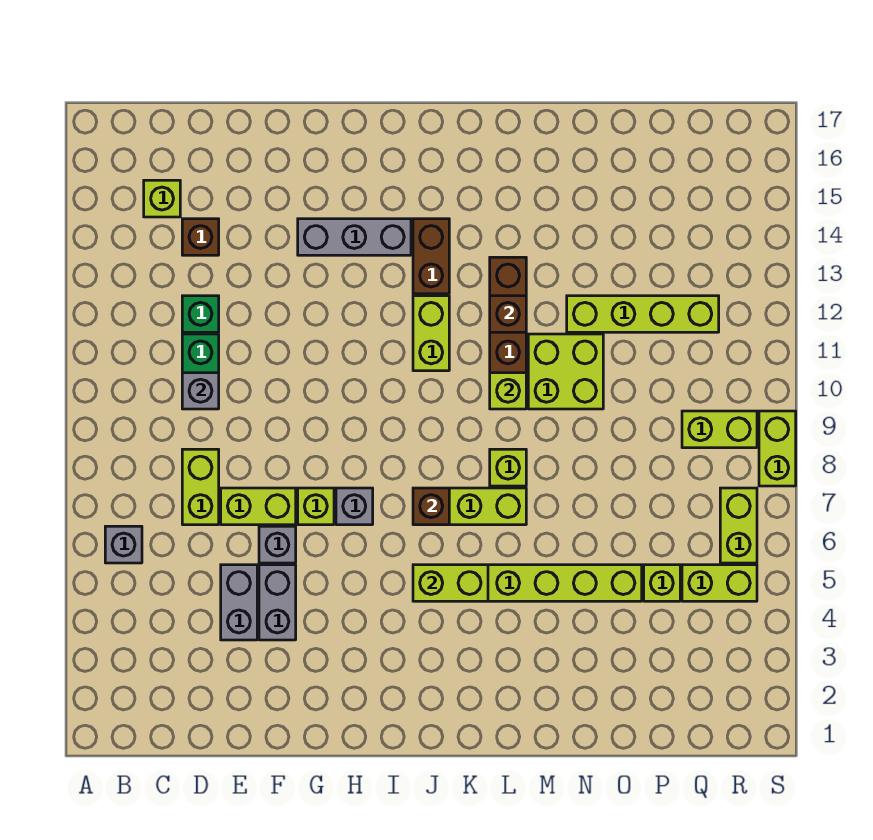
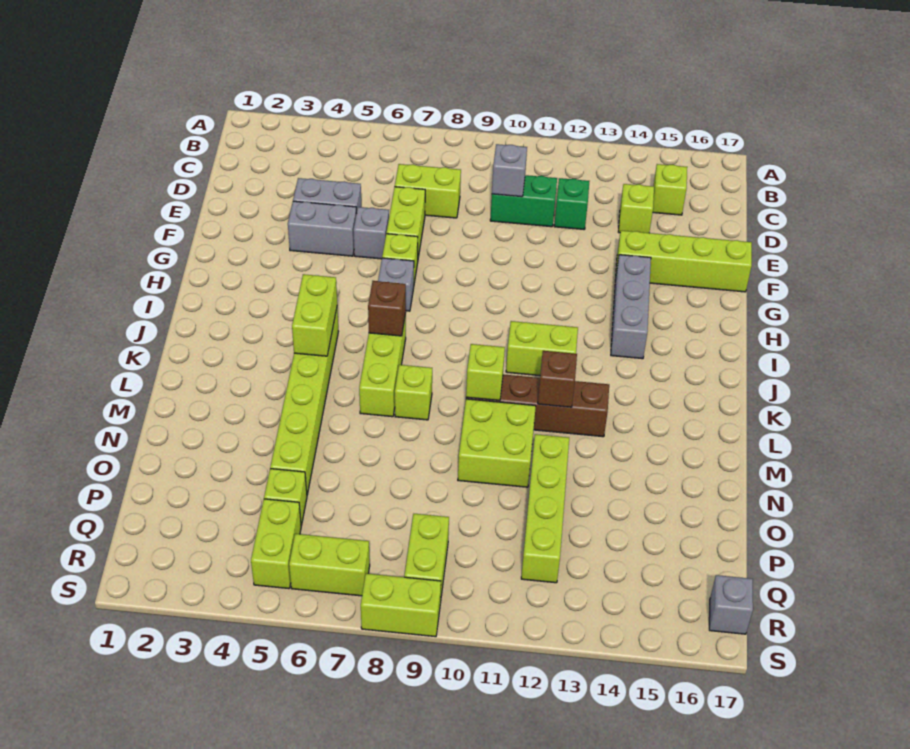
grey 1x1 brick [105,526,142,563] -> grey 1x1 brick moved to [709,575,753,634]
brown 1x1 brick [182,219,219,255] -> lime 1x1 brick [618,184,654,233]
none -> lime 1x4 brick [616,231,752,292]
brown 1x2 brick [413,219,449,294] -> none

